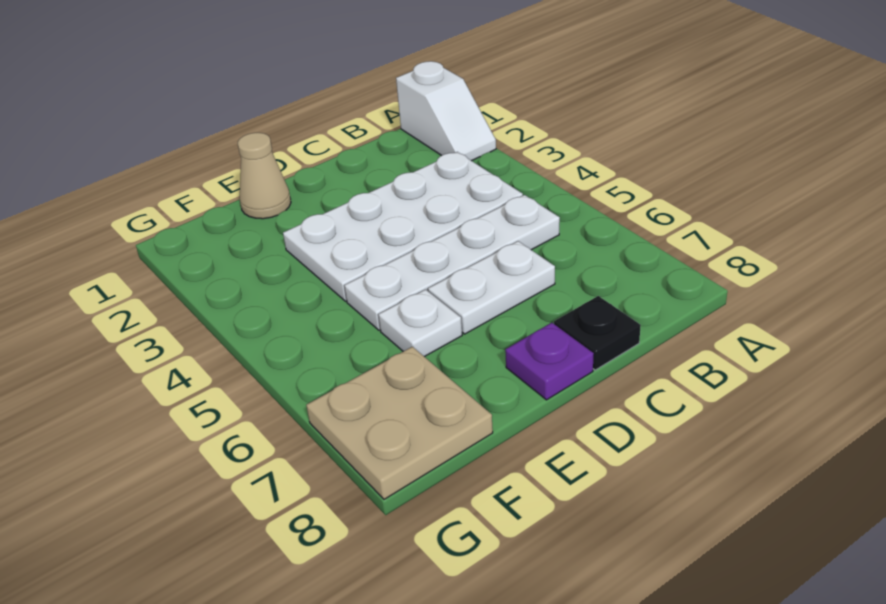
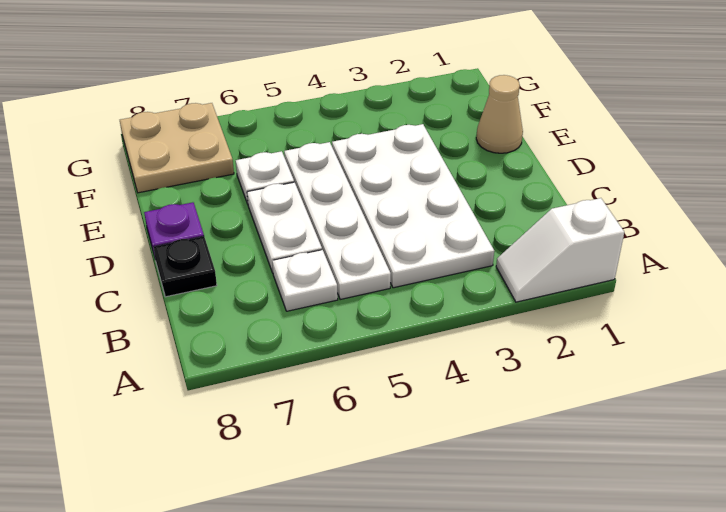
none -> white 1x1 plate [272,250,338,311]

